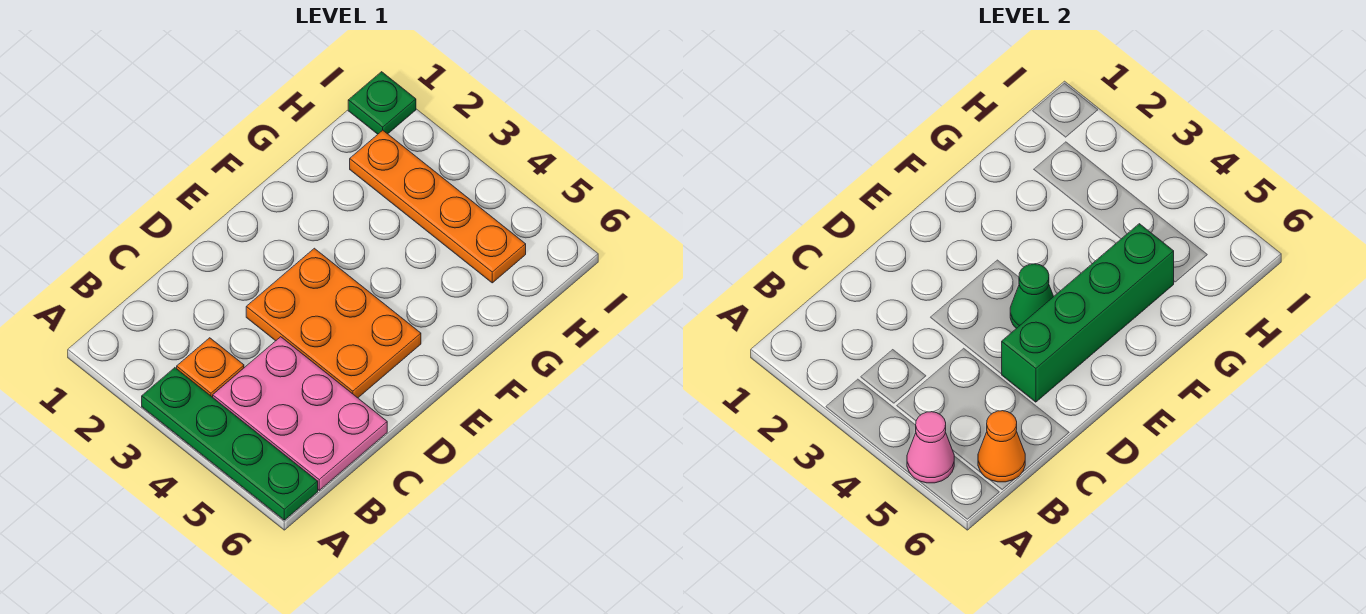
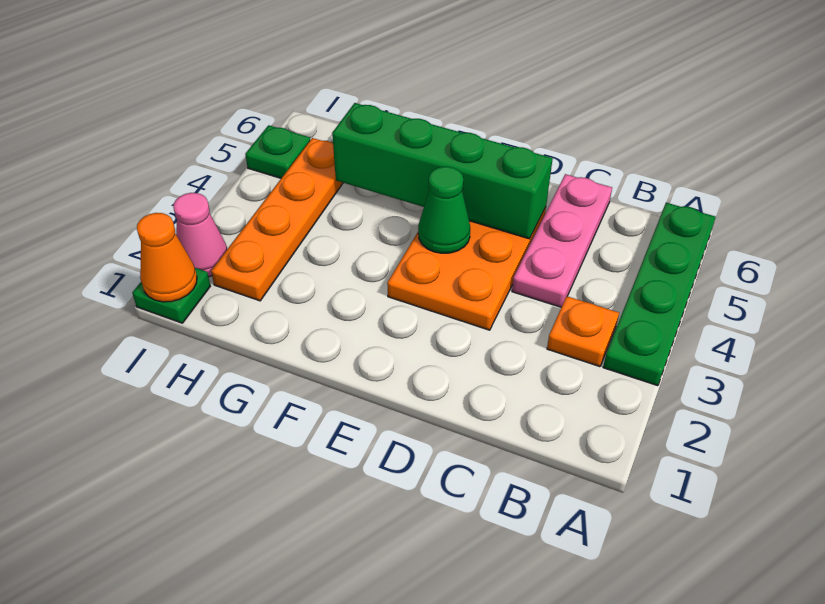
pink 1x1 cone [907,412,954,483] -> pink 1x1 cone moved to [173,193,227,277]
pink 2x3 plate [213,337,387,490] -> pink 1x3 plate [512,174,612,307]
orange 1x1 cone [978,411,1025,482] -> orange 1x1 cone moved to [137,213,197,302]
none -> green 1x1 plate [245,125,310,178]

